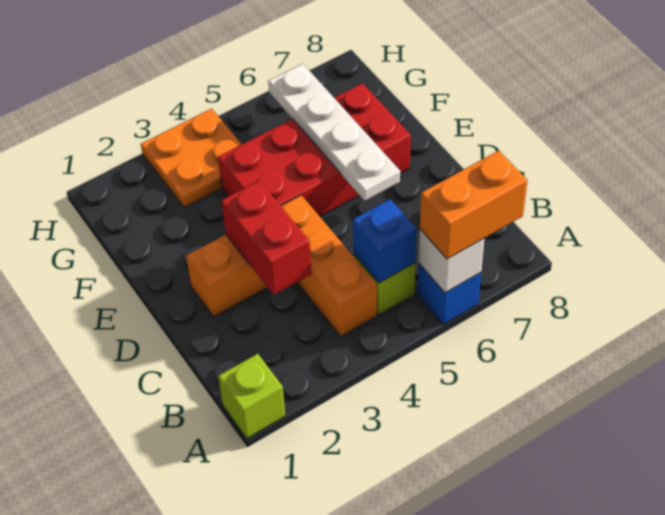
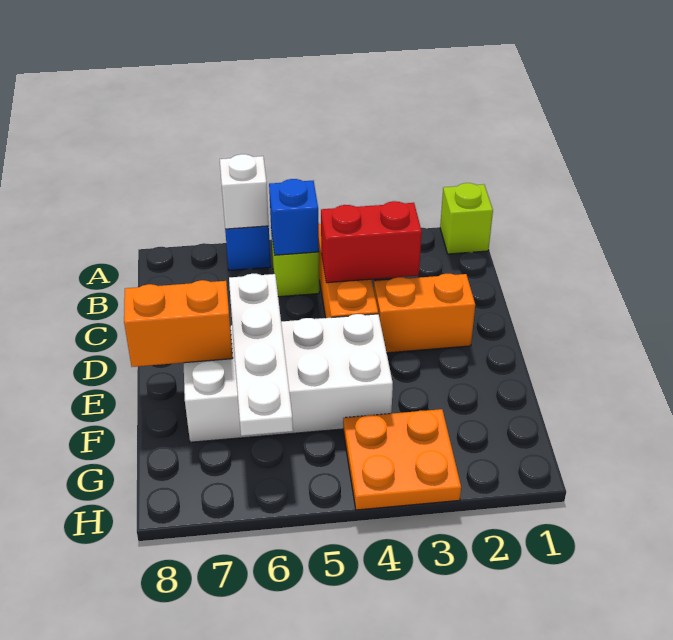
orange 1x2 brick [420,151,527,259] -> orange 1x2 brick moved to [124,280,233,367]
red 1x2 brick [221,181,311,295] -> red 1x2 brick turned to [321,201,422,283]
red 2x4 brick [218,83,411,216] -> white 2x4 brick [184,314,393,442]

